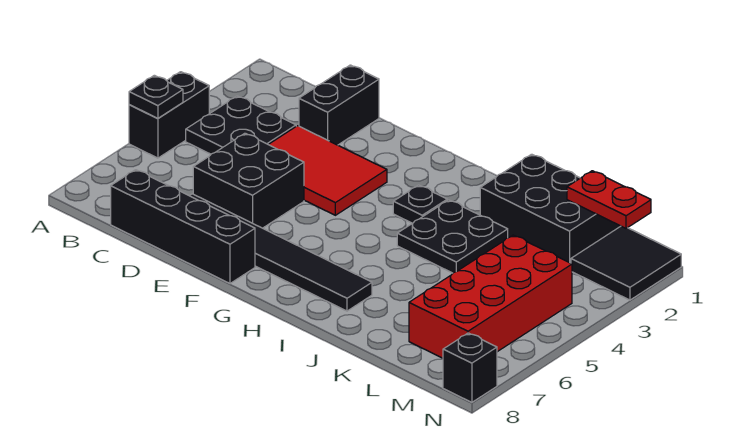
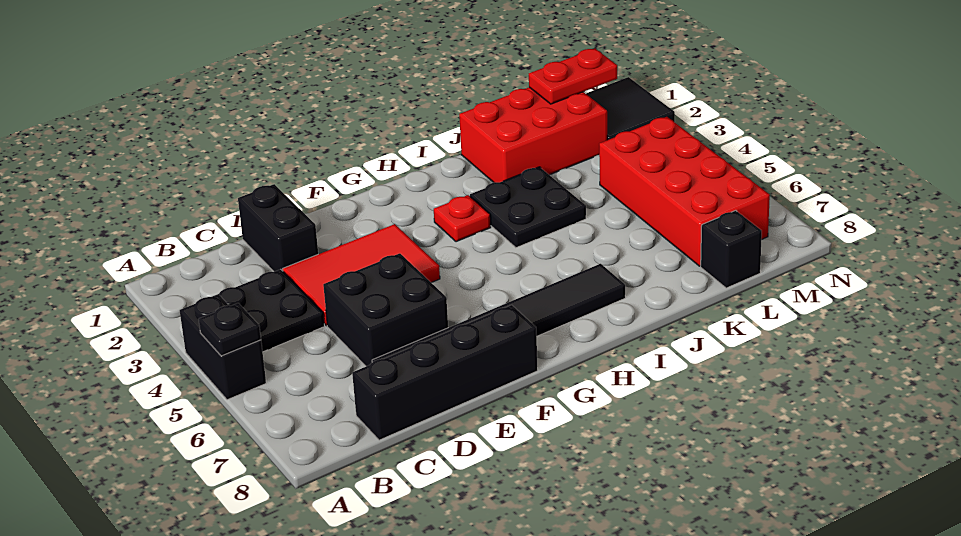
black 1x1 plate [393,185,447,223] -> red 1x1 plate [434,195,491,242]
black 2x3 brick [480,154,620,263] -> red 2x3 brick [459,87,607,183]
black 1x1 brick [443,333,497,402] -> black 1x1 brick moved to [701,210,762,288]

